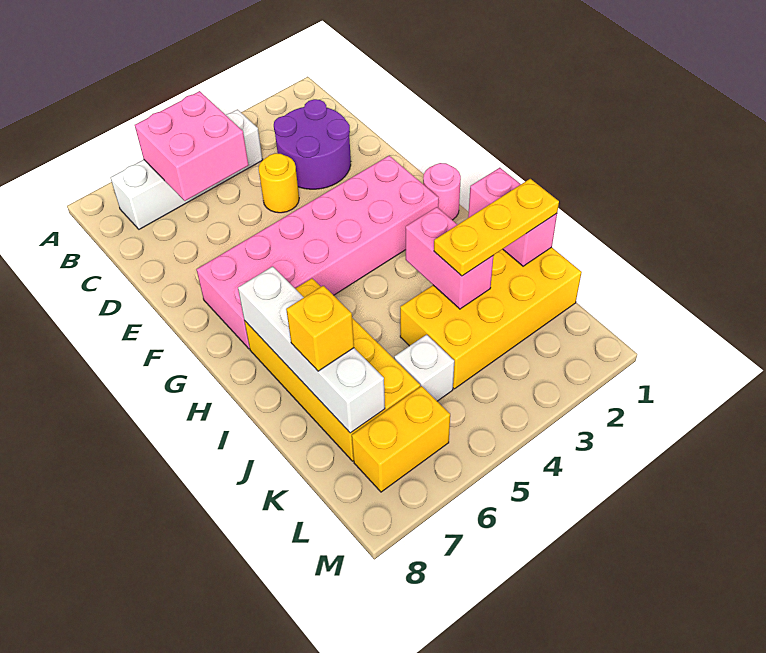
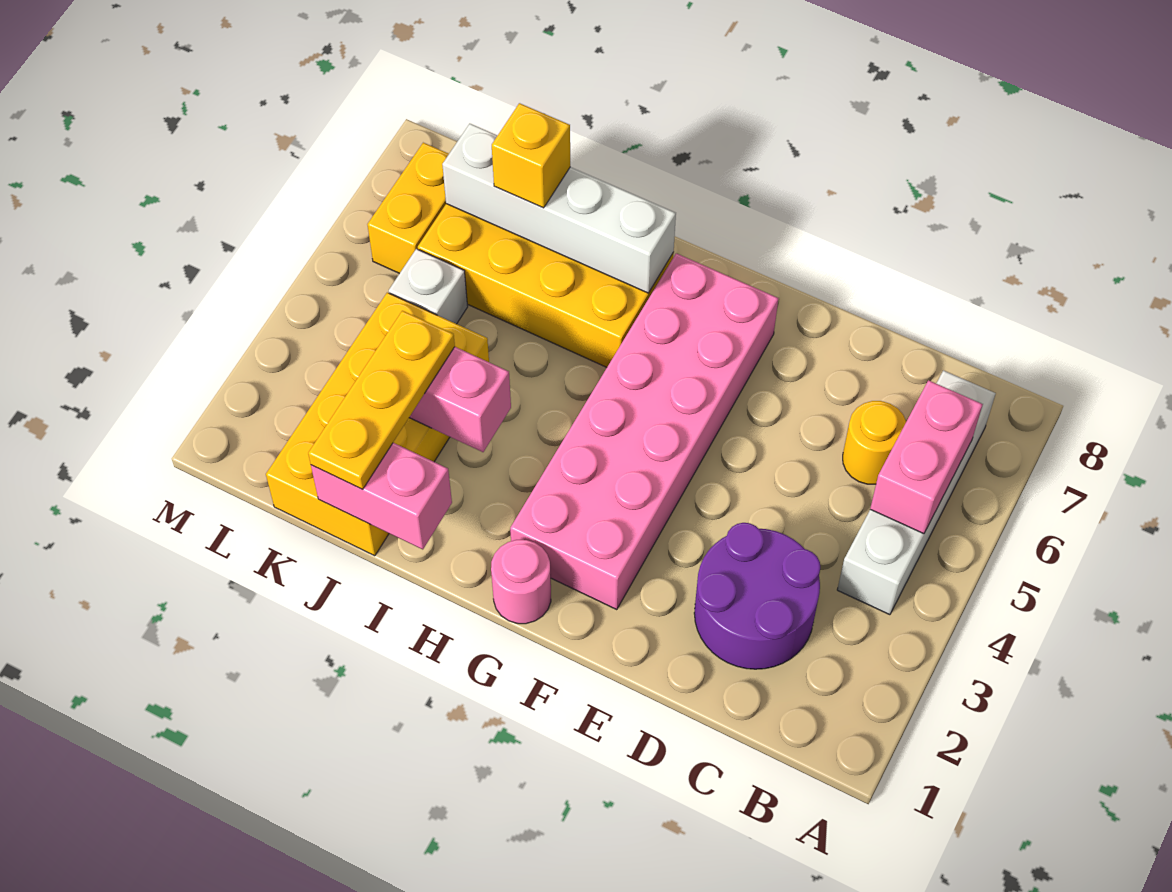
pink 2x2 brick [135,91,248,201] -> pink 1x2 brick [870,380,983,534]
yellow 1x1 round brick [259,153,299,213] -> yellow 1x1 round brick moved to [843,401,906,484]

